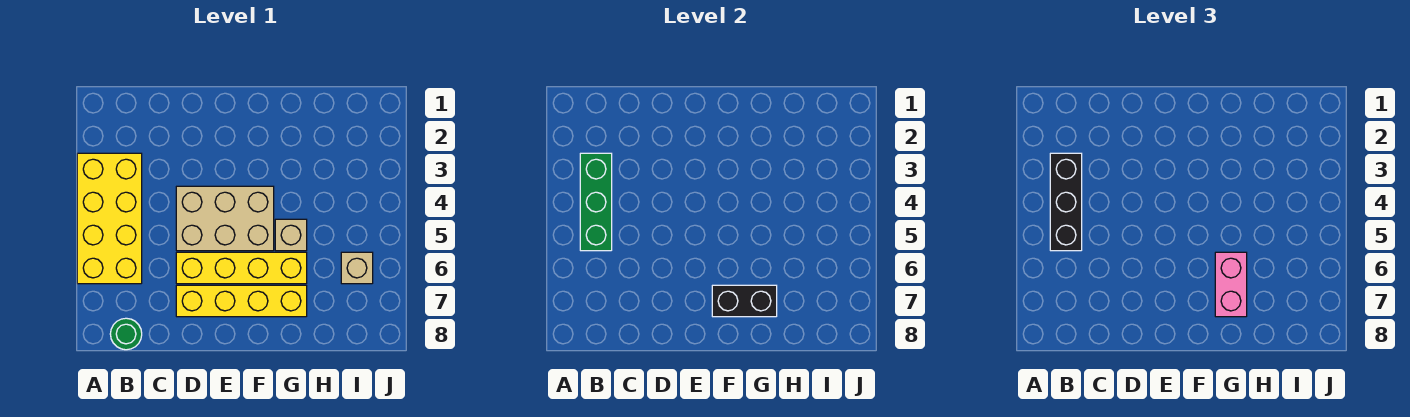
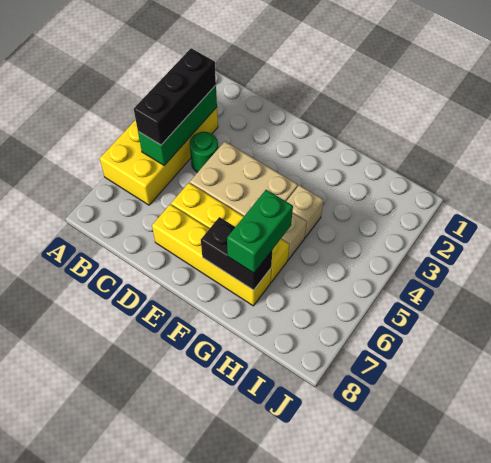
green 1x1 round brick [110,318,142,350] -> green 1x1 round brick moved to [190,132,218,172]
pink 1x2 brick [1215,252,1247,317] -> green 1x2 brick [227,190,293,273]
tan 1x1 brick [341,252,373,284] -> tan 1x1 brick moved to [286,185,324,238]

